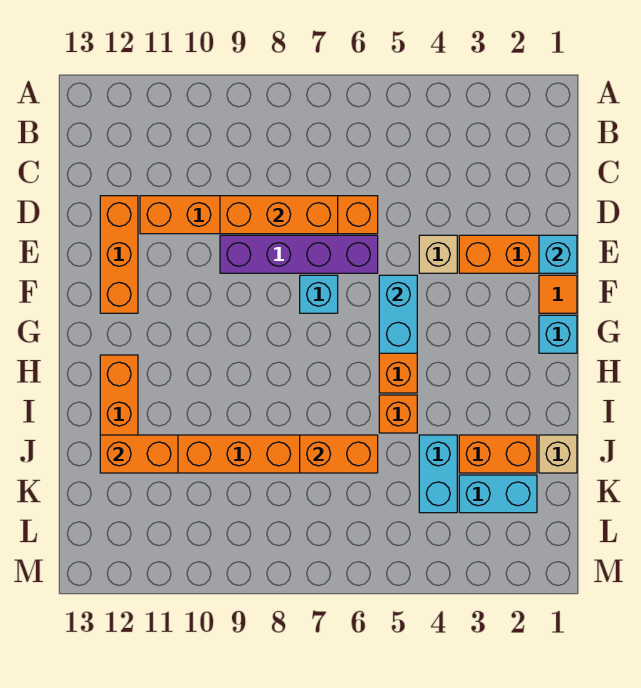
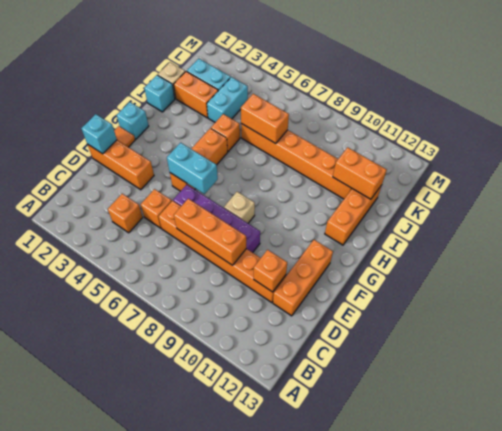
none -> orange 1x1 brick [108,194,143,233]
none -> orange 1x1 brick [141,189,172,228]
none -> orange 1x1 brick [254,250,287,292]
tan 1x1 brick [419,235,457,273] -> tan 1x1 brick moved to [224,192,255,223]
cyan 1x2 brick [379,275,417,353] -> cyan 1x2 brick turned to [167,143,218,194]
cyan 1x1 brick [300,275,338,313] -> cyan 1x1 brick moved to [144,75,175,112]

